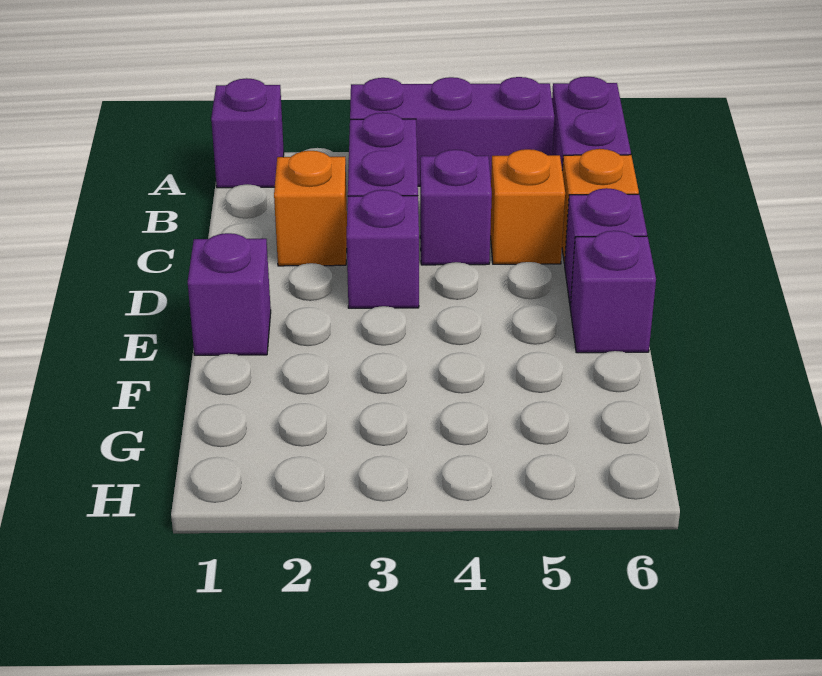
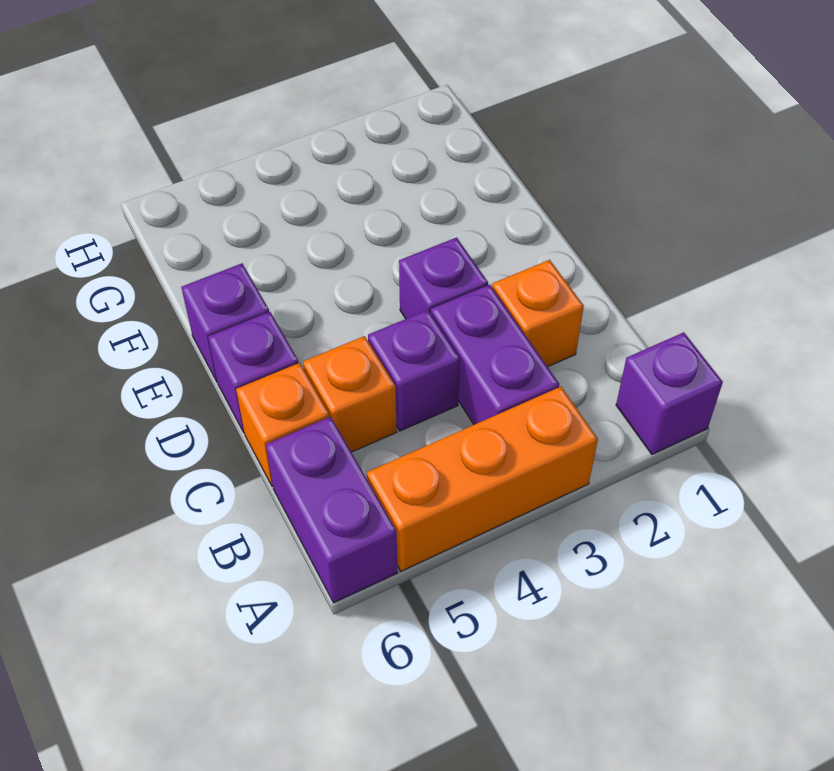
purple 1x3 brick [350,77,554,186] -> orange 1x3 brick [367,387,598,571]
purple 1x1 brick [188,233,271,355] -> none

